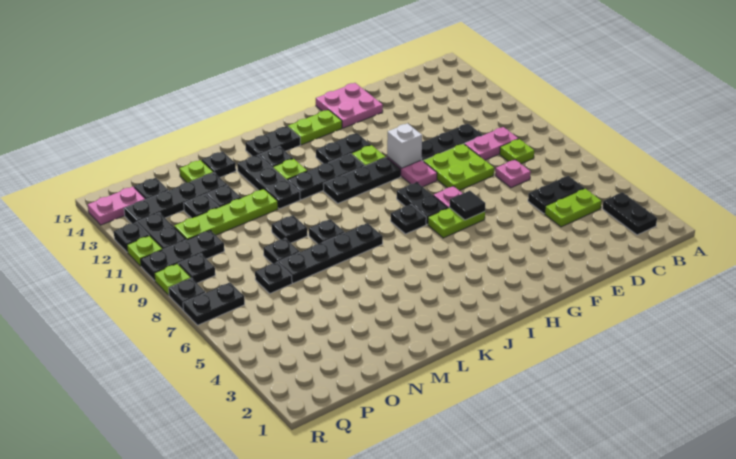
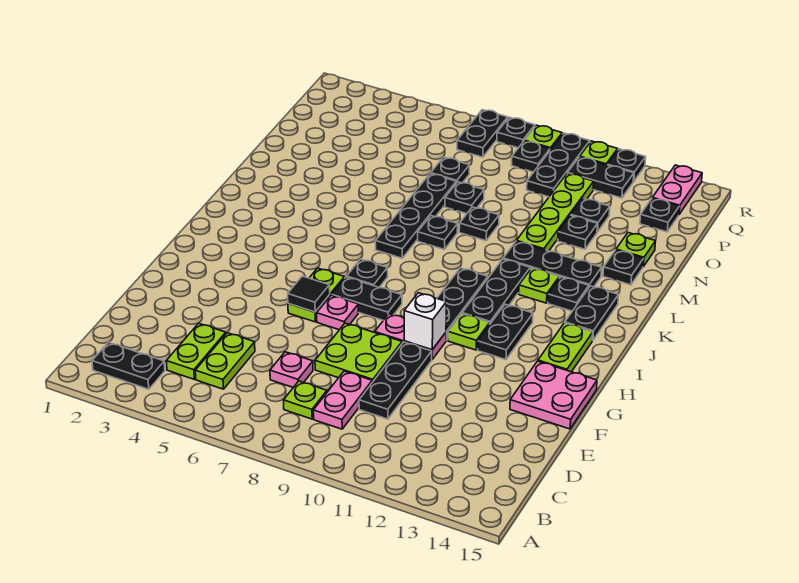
black 1x2 plate [528,176,584,214] -> lime 1x2 plate [195,333,255,389]
black 1x4 plate [124,173,227,224] -> none

